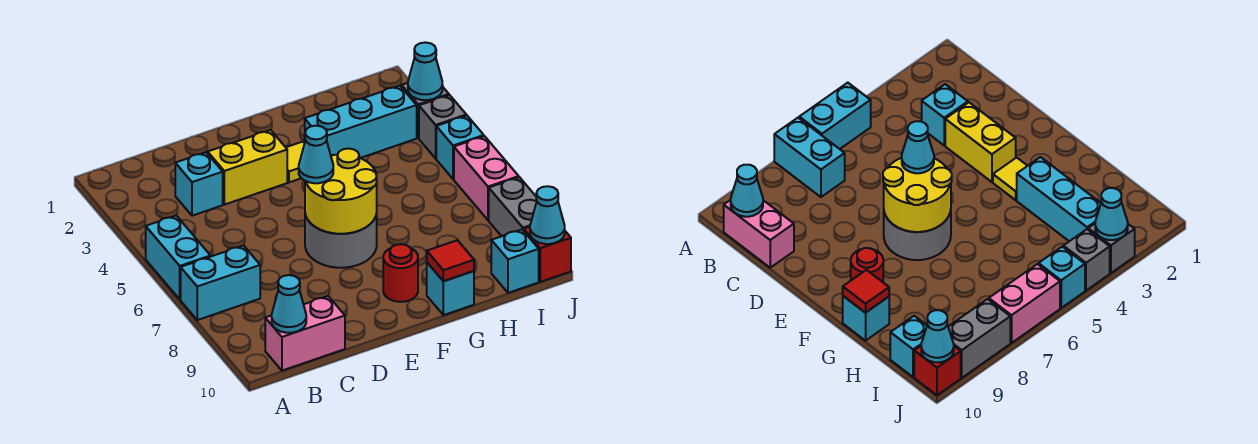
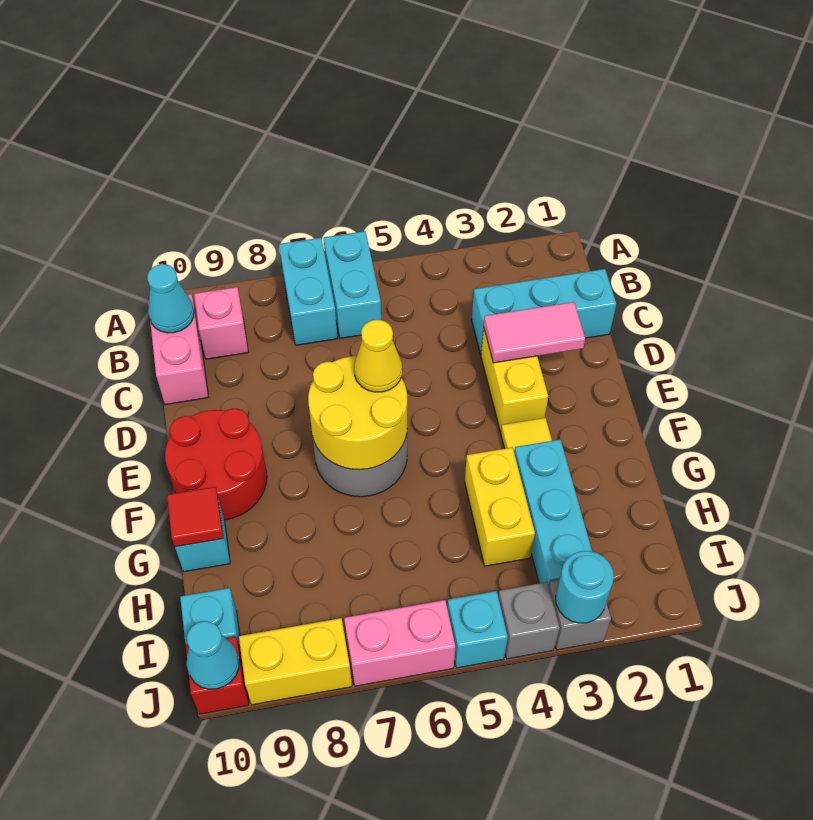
cyan 1x2 brick [146,215,210,299] -> cyan 1x2 brick turned to [324,231,381,338]
none -> pink 1x1 brick [194,287,248,359]
cyan 1x1 brick [175,152,223,216] -> cyan 1x3 brick [472,269,617,354]
none -> pink 1x2 tile [484,302,585,363]
cyan 1x1 cone [299,126,333,183] -> yellow 1x1 cone [354,320,402,392]
red 1x1 round brick [383,244,418,302] -> red 2x2 round brick [165,409,267,520]
none -> yellow 1x2 brick [465,447,535,566]
cyan 1x1 cone [408,42,443,100] -> cyan 1x1 round brick [556,551,614,623]
grey 1x2 brick [489,177,537,236] -> yellow 1x2 brick [239,618,352,705]

